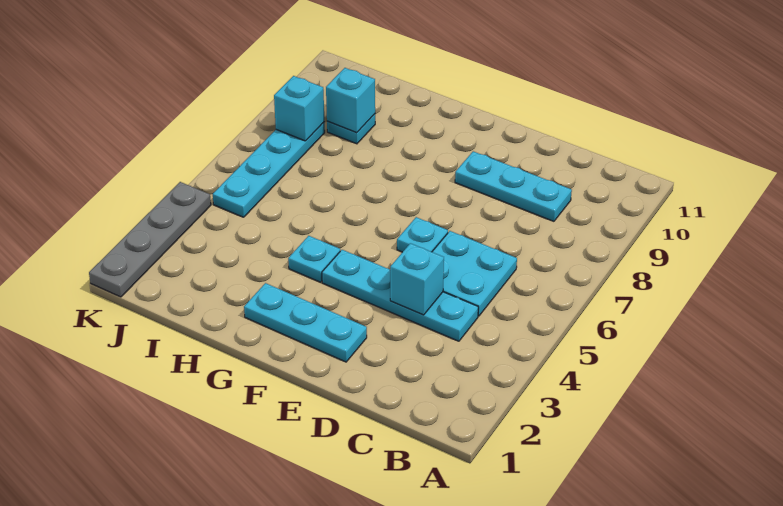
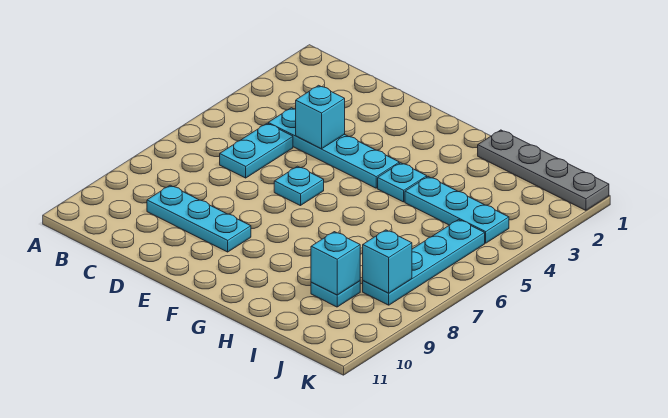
cyan 2x2 plate [432,231,517,316] -> cyan 1x2 plate [220,123,293,178]
cyan 1x3 plate [244,283,367,362] -> cyan 1x3 plate moved to [405,177,509,243]
grey 1x4 plate [89,182,211,297] -> grey 1x4 plate turned to [478,130,609,210]

